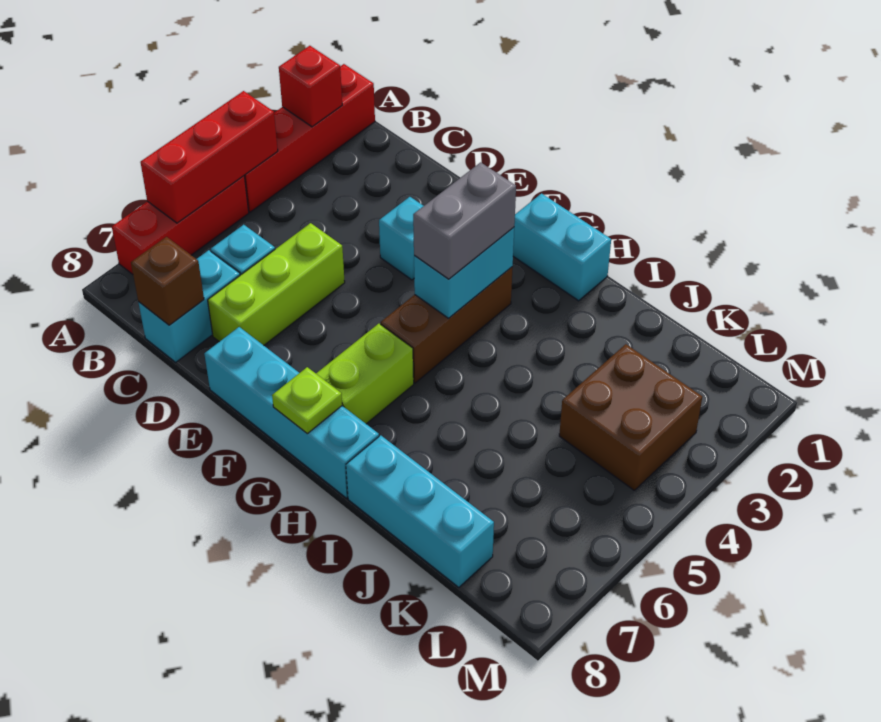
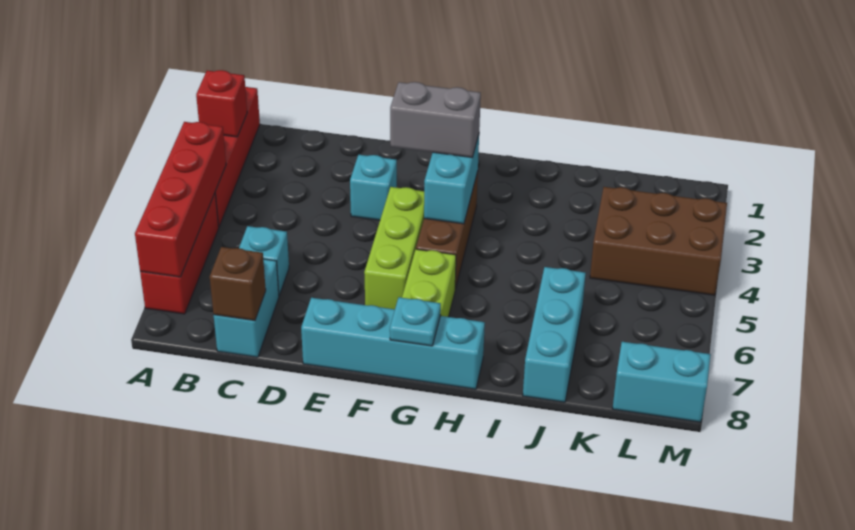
red 1x3 brick [140,91,278,223] -> red 1x4 brick [135,122,226,277]
lime 1x3 brick [208,223,345,345] -> lime 1x3 brick moved to [364,187,424,309]
cyan 1x2 brick [513,194,611,301] -> cyan 1x2 brick moved to [613,342,711,422]
grey 1x2 brick [413,162,516,279] -> grey 1x2 brick turned to [390,82,481,158]
lime 1x1 plate [272,367,342,434] -> cyan 1x1 plate [390,297,441,346]
cyan 1x3 brick [346,435,494,587] -> cyan 1x3 brick turned to [523,267,586,402]
brown 2x2 brick [559,344,702,490] -> brown 2x3 brick [590,187,727,295]

